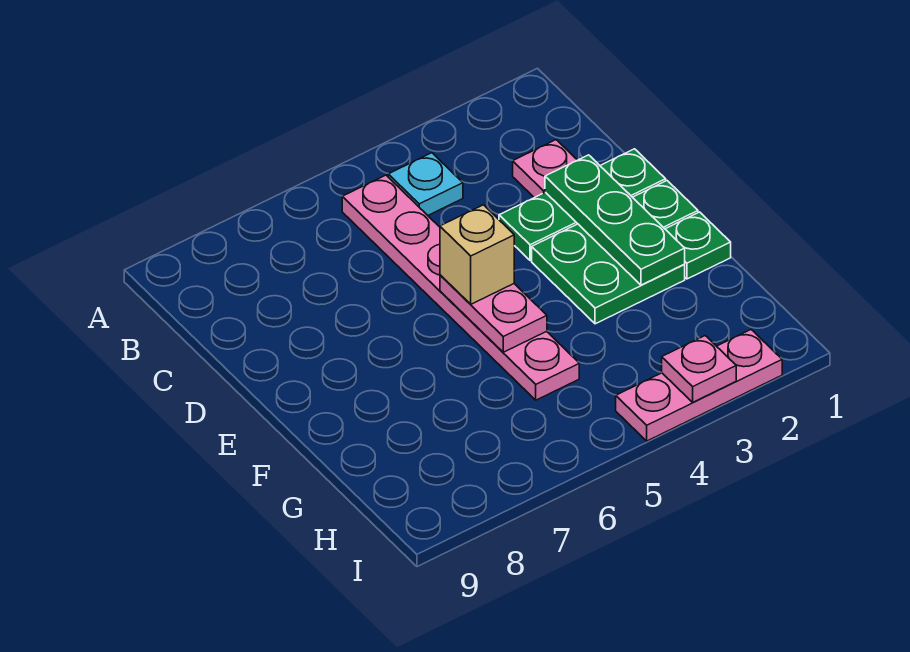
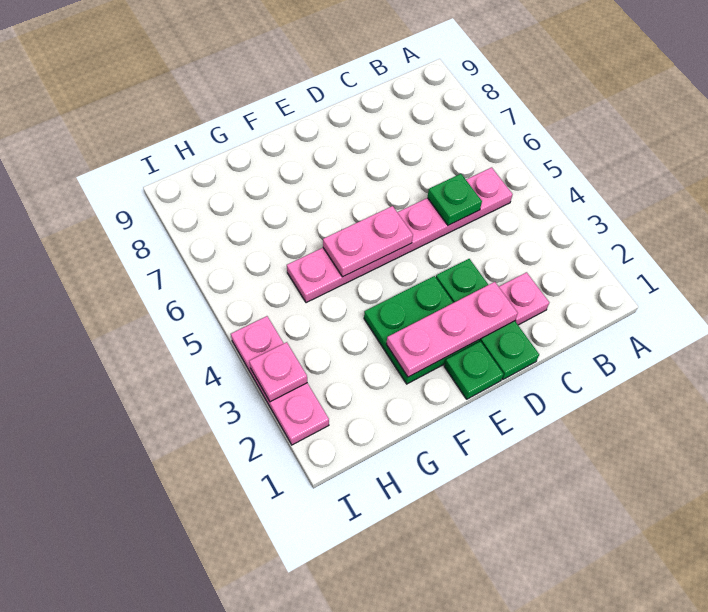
cyan 1x1 plate [388,153,463,215] -> none
green 1x3 plate [545,155,685,285] -> pink 1x3 plate [386,282,518,377]
tan 1x1 brick [440,205,514,304] -> none
green 1x1 plate [665,212,731,279] -> green 1x1 plate moved to [427,174,482,225]

